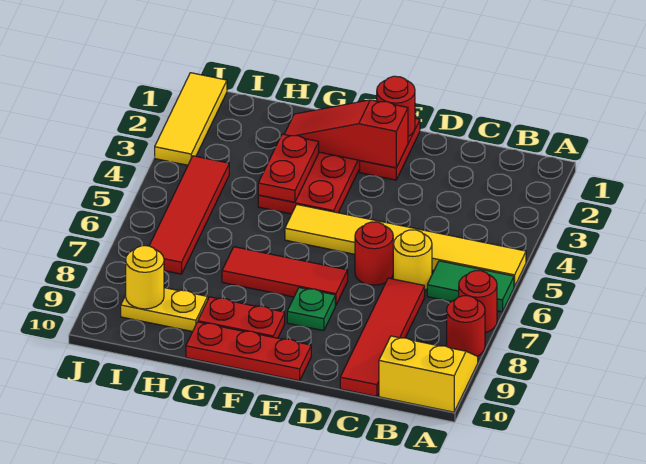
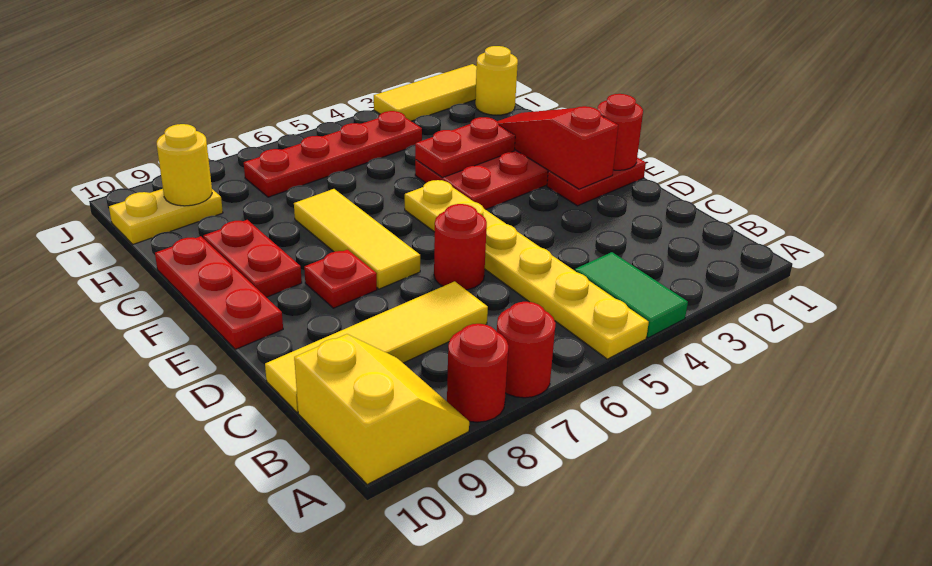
yellow 1x6 tile [285,204,526,287] -> yellow 1x6 plate [405,180,649,359]
green 1x2 tile [427,261,514,312] -> green 1x2 tile moved to [575,252,688,338]
yellow 1x1 round brick [393,230,432,290] -> yellow 1x1 round brick moved to [475,46,518,115]
red 1x4 tile [340,278,425,396] -> yellow 1x4 tile [265,281,488,412]
red 1x3 tile [222,247,348,306] -> yellow 1x3 tile [294,189,420,289]
green 1x1 plate [287,288,335,331] -> red 1x1 plate [304,250,377,308]
yellow 1x2 plate [121,288,208,332] -> yellow 1x2 plate turned to [109,189,223,244]
red 1x4 tile [149,156,229,274] -> red 1x4 plate [244,111,422,197]

